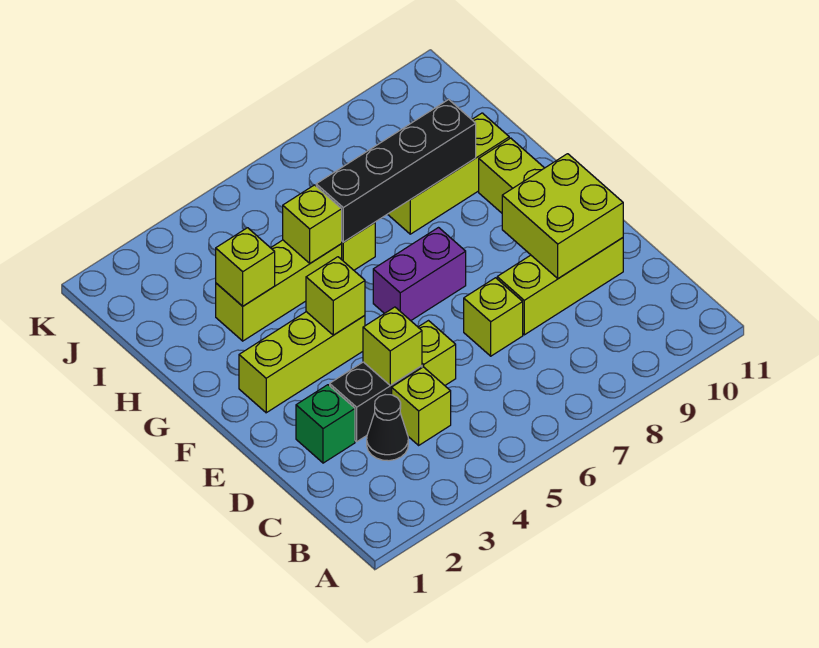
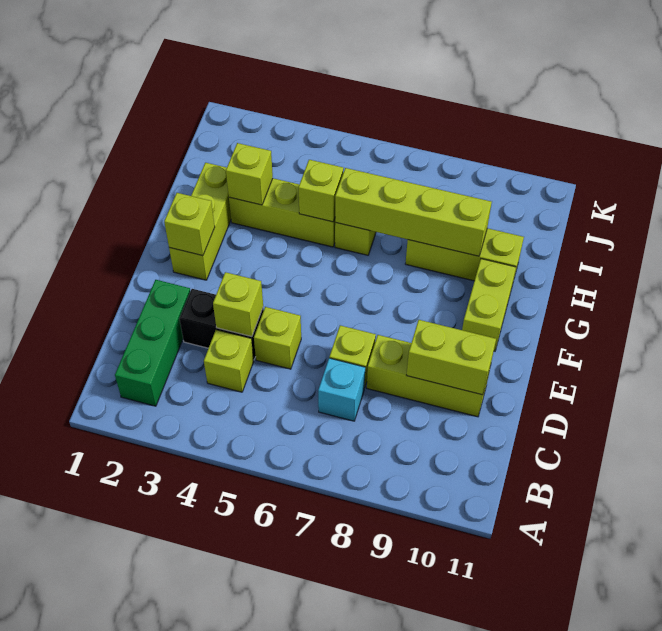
black 1x1 cone [367,395,408,461] -> none
none -> cyan 1x1 brick [318,358,365,421]
green 1x1 brick [296,385,355,463] -> green 1x3 brick [115,280,190,406]
lime 2x2 brick [502,154,623,278] -> lime 1x2 brick [406,320,496,395]
lime 1x3 brick [239,312,365,413] -> lime 1x3 brick turned to [169,163,231,280]
lime 1x1 brick [306,257,365,335] -> lime 1x1 brick moved to [164,193,215,256]
purple 1x2 brick [373,228,466,321] -> none
black 1x4 brick [316,99,476,242] -> lime 1x4 brick [335,168,492,256]

